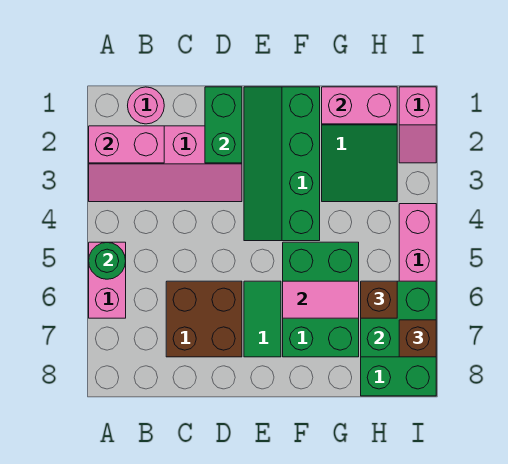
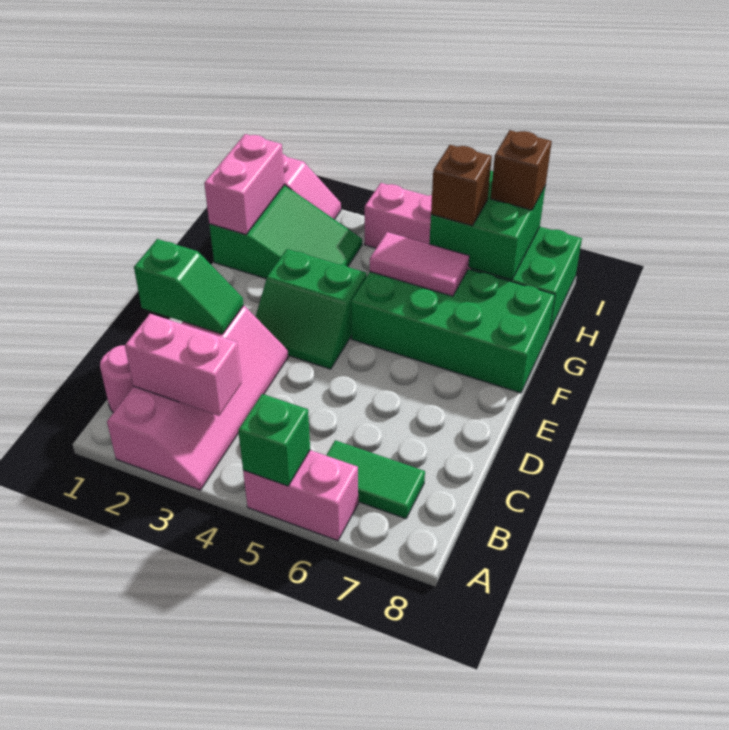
pink 1x2 brick [89,126,164,163] -> pink 1x2 brick turned to [125,314,242,416]
green 1x1 round brick [89,242,126,279] -> green 1x1 brick [238,394,310,486]
brown 2x2 brick [166,281,242,357] -> none
green 1x2 brick [205,87,242,163] -> green 1x2 slope [134,239,244,334]
green 2x4 slope [244,87,320,241] -> green 2x2 slope [256,249,367,369]
green 1x2 tile [244,281,281,357] -> green 1x2 tile moved to [326,440,425,519]
green 2x3 brick [283,242,359,357] -> green 2x4 brick [351,269,555,393]
pink 1x2 tile [283,281,359,318] -> pink 1x2 tile turned to [370,232,469,296]

